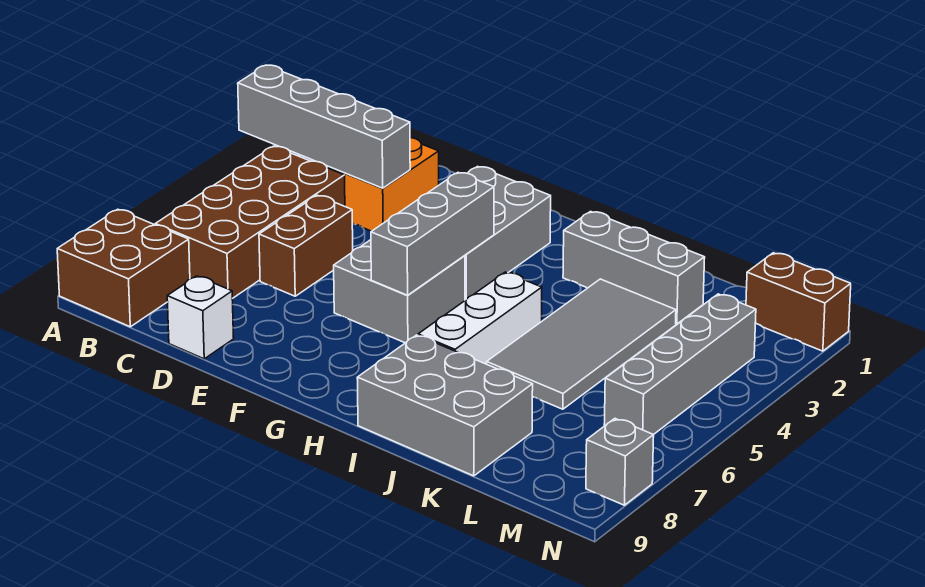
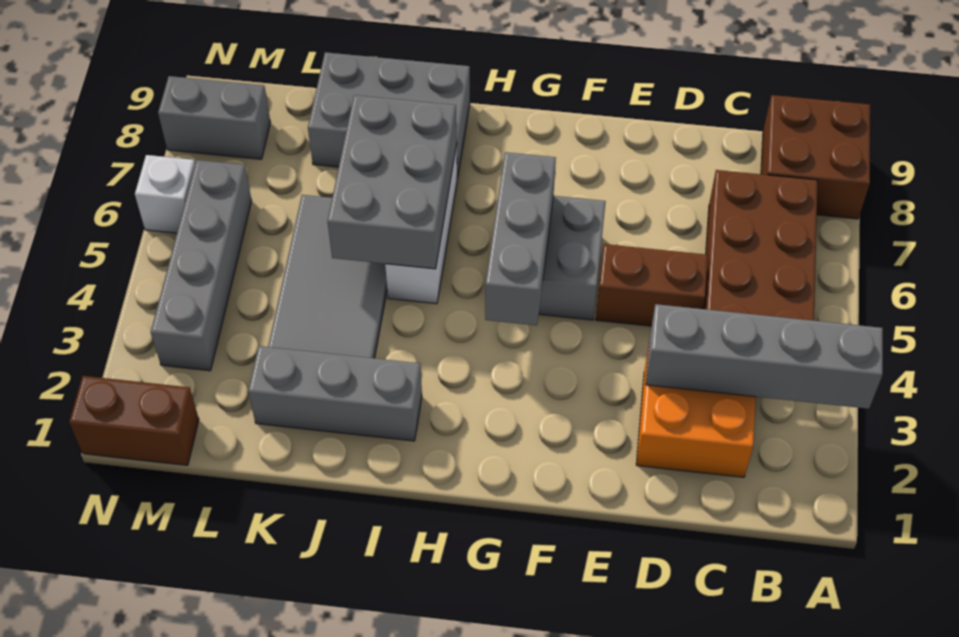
brown 1x2 brick [259,195,353,296] -> brown 1x2 brick turned to [596,244,708,326]
white 1x1 brick [167,276,234,359] -> white 1x1 brick moved to [135,155,195,233]
grey 2x3 brick [465,167,551,300] -> grey 2x3 brick moved to [327,95,457,269]
grey 1x1 brick [586,419,654,505] -> grey 1x2 brick [158,76,271,159]

